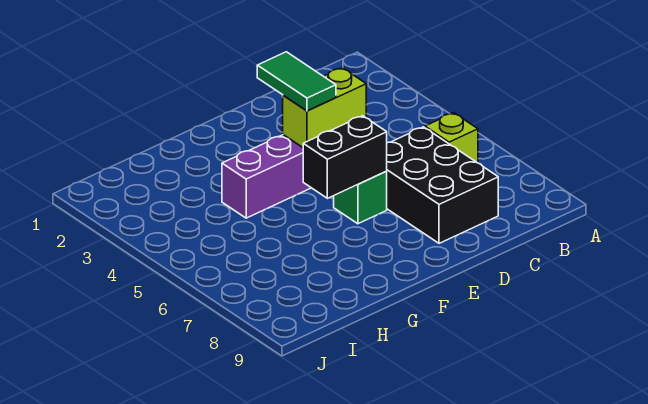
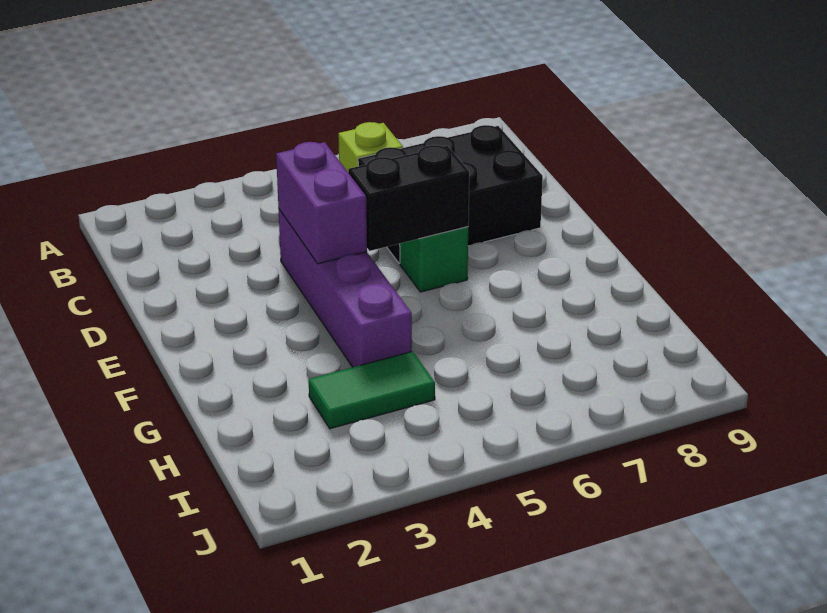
lime 1x2 brick [283,68,366,147] -> purple 1x2 brick [276,142,367,264]
green 1x2 tile [257,52,336,111] -> green 1x2 tile moved to [309,351,435,429]
black 1x2 brick [303,116,387,198] -> black 1x2 brick turned to [348,145,469,251]

